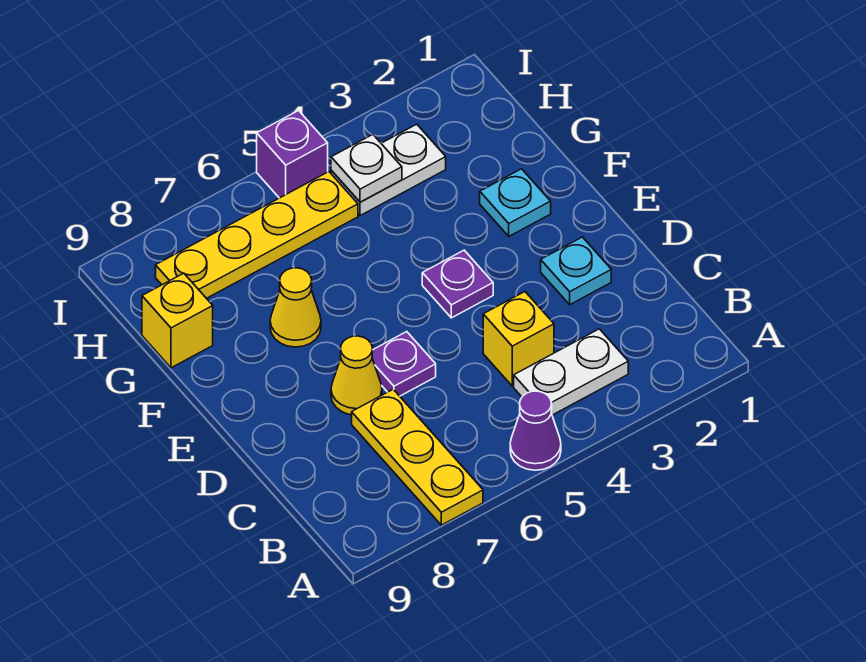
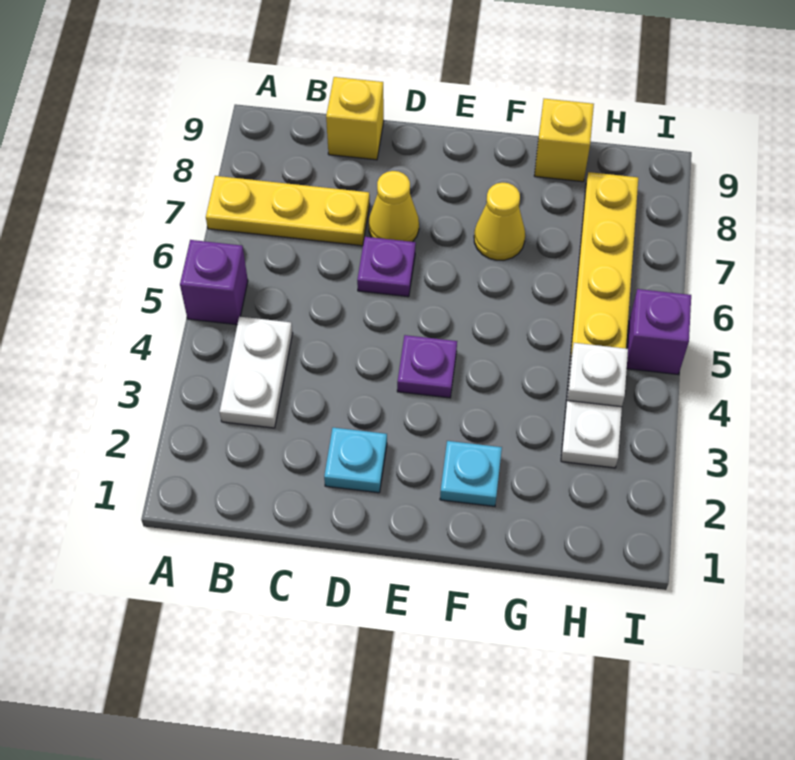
purple 1x1 cone [510,391,561,470] -> purple 1x1 brick [180,240,248,325]
yellow 1x1 brick [483,292,554,386] -> yellow 1x1 brick moved to [326,77,384,160]

